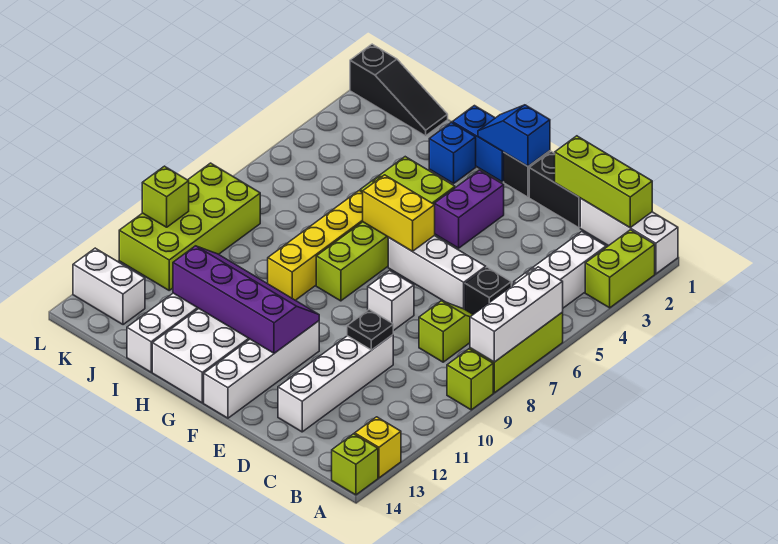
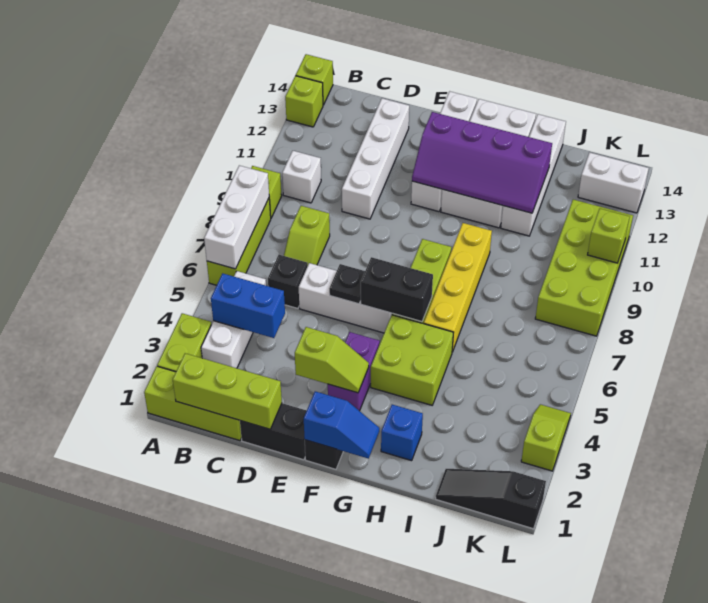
white 1x3 brick [580,198,678,274] -> lime 1x3 brick [144,366,241,441]
yellow 1x1 brick [355,417,401,478] -> lime 1x1 brick [285,76,323,127]
black 1x1 plate [347,310,393,350] -> black 1x1 plate moved to [329,264,365,304]
none -> lime 1x2 slope [295,327,369,393]
white 1x1 brick [368,271,414,331] -> white 1x1 brick moved to [282,151,321,203]
yellow 1x2 brick [363,175,435,251] -> black 1x2 brick [361,257,433,322]
blue 1x2 brick [452,106,504,182] -> blue 1x2 brick moved to [211,273,285,338]
none -> lime 1x2 slope [521,404,571,471]

